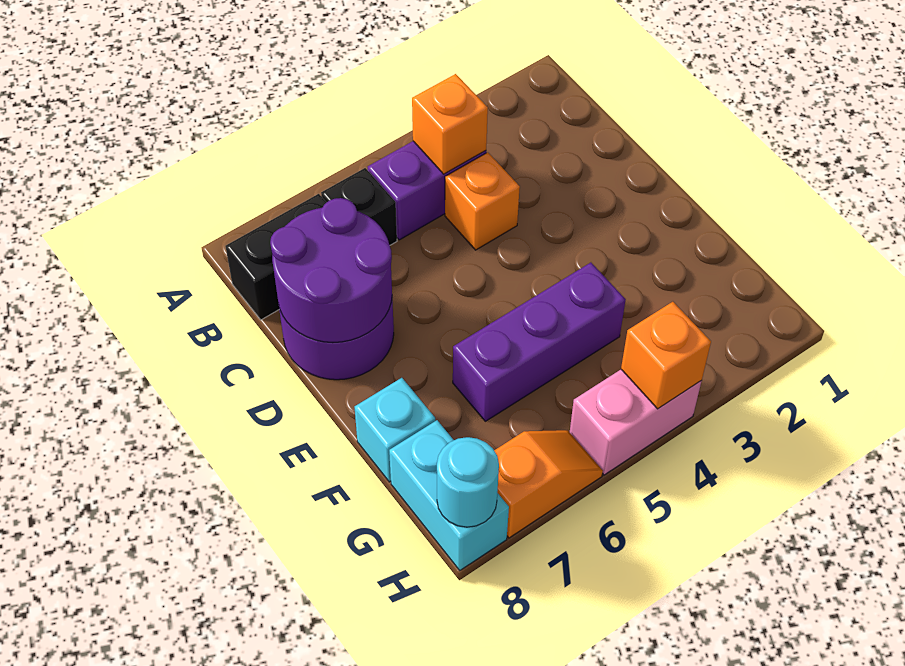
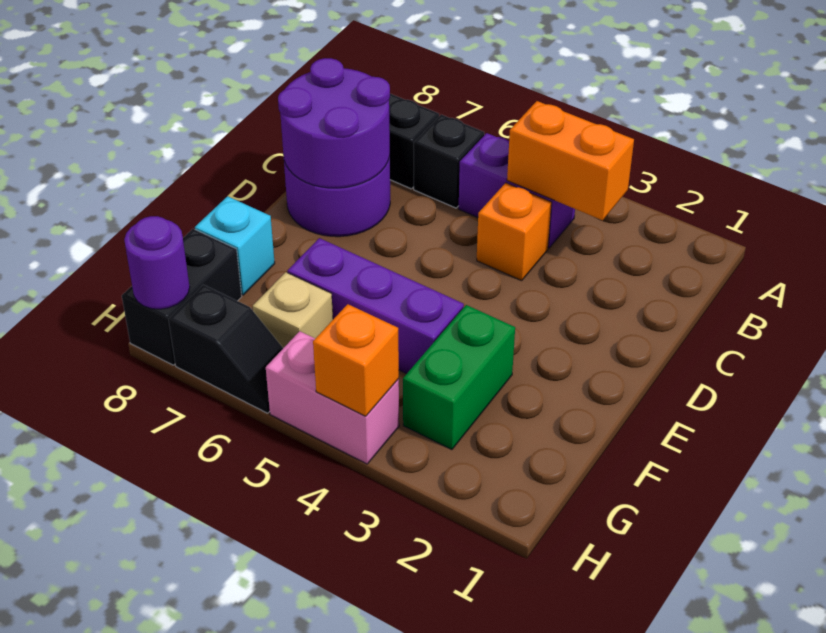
orange 1x1 brick [412,74,488,174] -> orange 1x2 brick [507,101,634,220]
none -> green 1x2 brick [403,305,515,450]
none -> tan 1x1 brick [253,272,333,348]
cyan 1x2 brick [389,420,509,570] -> black 1x2 brick [122,229,242,365]
orange 1x2 slope [494,430,603,538] -> black 1x2 slope [168,285,283,413]
cyan 1x1 round brick [437,437,499,527] -> purple 1x1 round brick [124,216,190,309]

